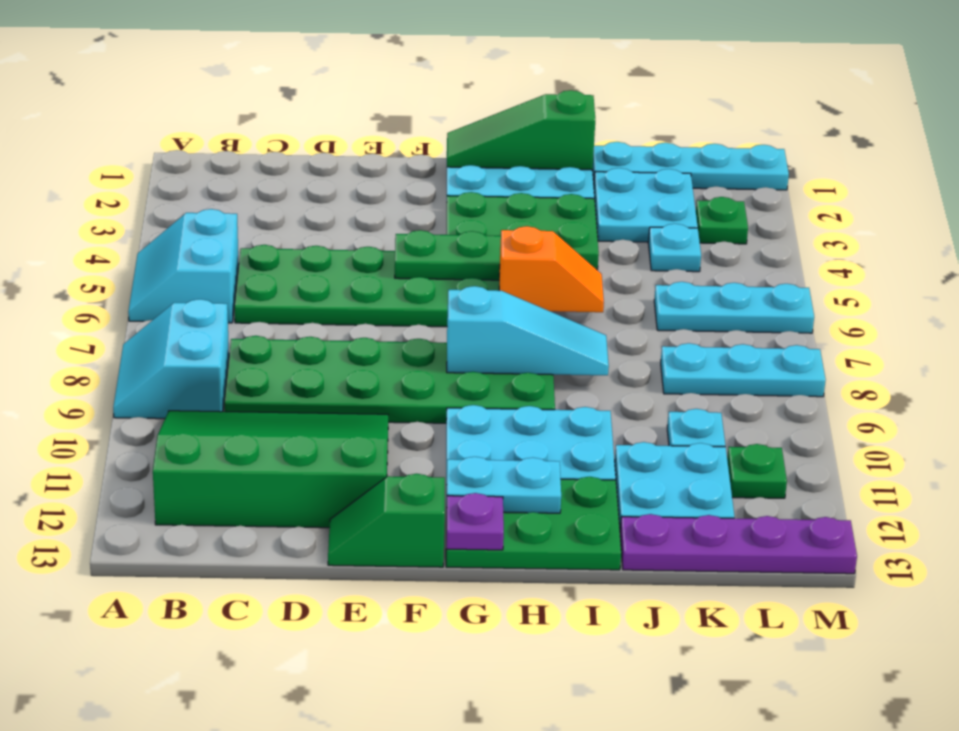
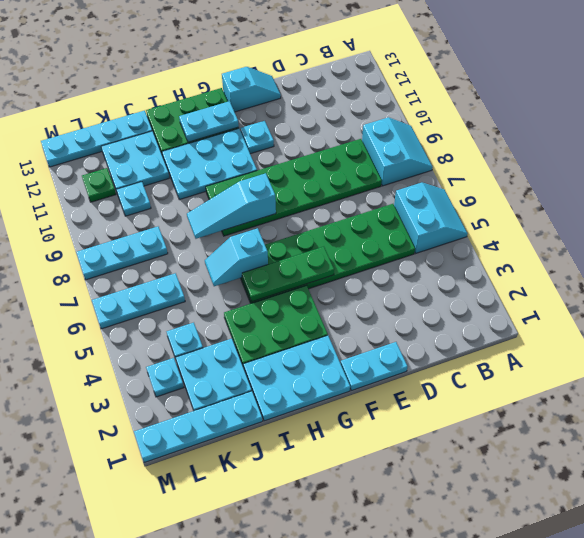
green 3x4 slope [153,411,388,528] -> none
none -> cyan 1x2 plate [341,342,407,391]
green 1x2 slope [328,474,445,567] -> cyan 1x2 slope [222,67,281,112]
none -> cyan 1x1 plate [240,121,274,154]
green 1x3 slope [447,90,595,170] -> none
purple 1x1 plate [447,493,504,550] -> none
orange 1x2 slope [499,226,604,312] -> cyan 1x2 slope [205,228,268,286]
purple 1x4 plate [620,514,857,574] -> cyan 1x4 plate [41,111,152,167]
green 1x1 plate [696,197,748,244] -> cyan 1x1 plate [146,358,184,397]

